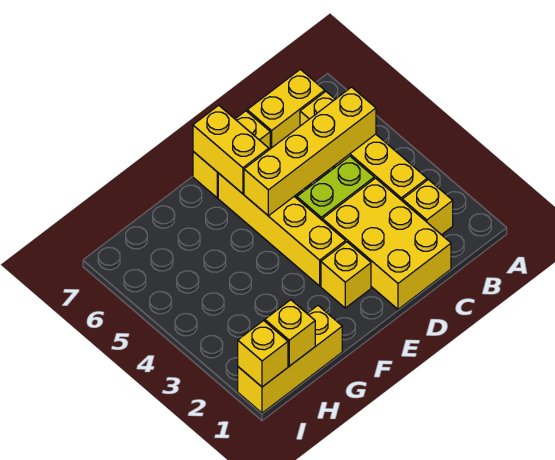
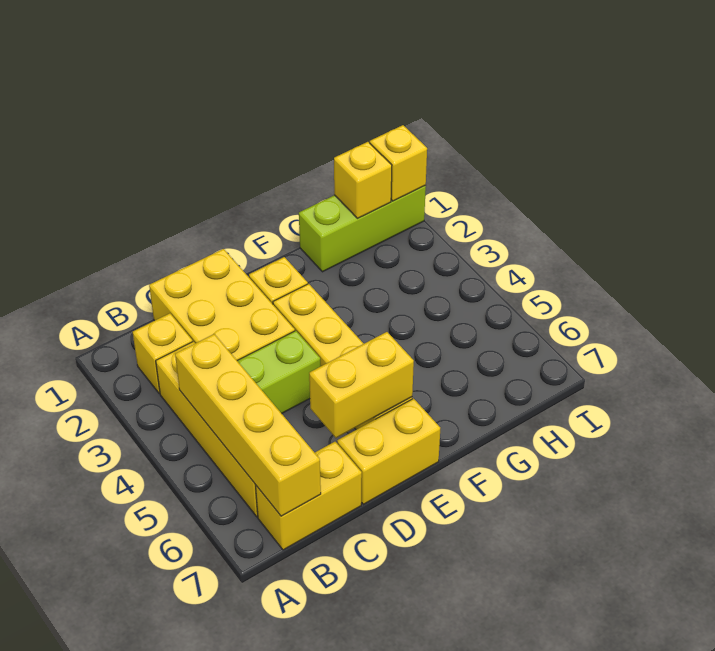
yellow 1x4 brick [244,87,376,216] -> yellow 1x4 brick turned to [175,334,321,516]
yellow 1x2 brick [193,105,269,194] -> yellow 1x2 brick turned to [309,332,414,438]
yellow 1x3 brick [238,306,342,413] -> lime 1x3 brick [299,186,426,272]

